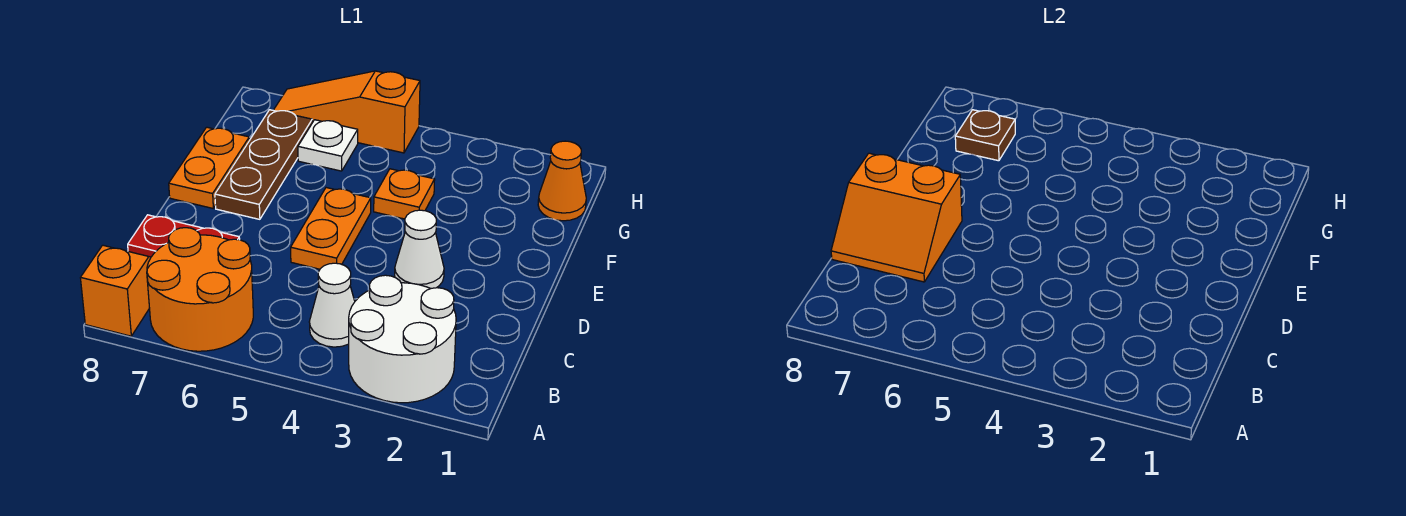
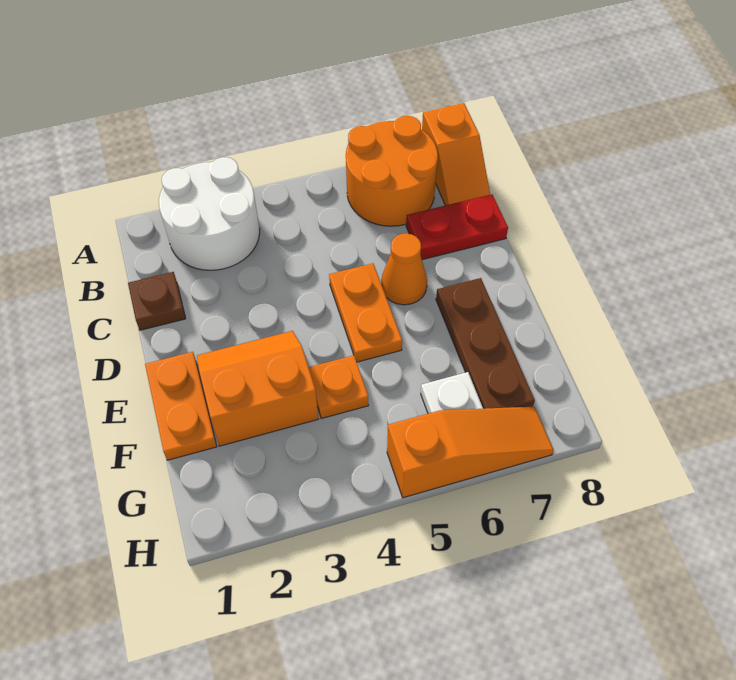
white 1x1 cone [309,263,355,347] -> none
orange 2x2 slope [831,153,962,282] -> orange 2x2 slope moved to [197,331,319,446]
white 1x1 cone [395,210,444,289] -> none
orange 1x2 plate [169,127,249,208] -> orange 1x2 plate moved to [145,352,217,460]
orange 1x1 cone [538,141,586,221] -> orange 1x1 cone moved to [381,233,427,305]
brown 1x1 plate [955,110,1015,161] -> brown 1x1 plate moved to [128,272,186,330]

